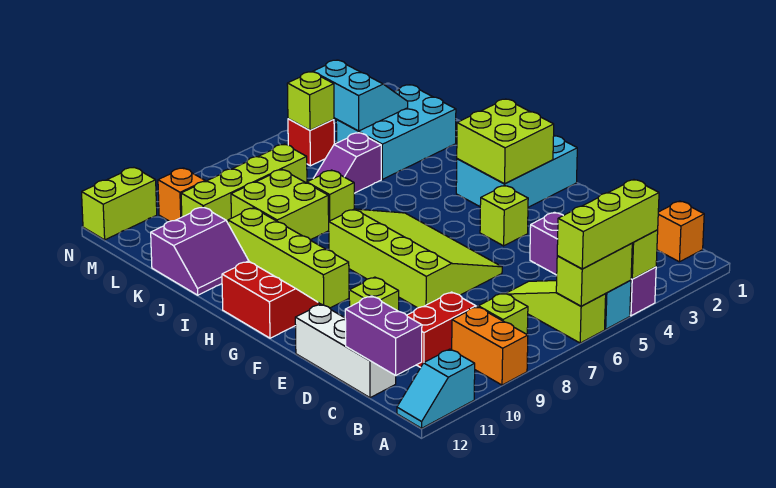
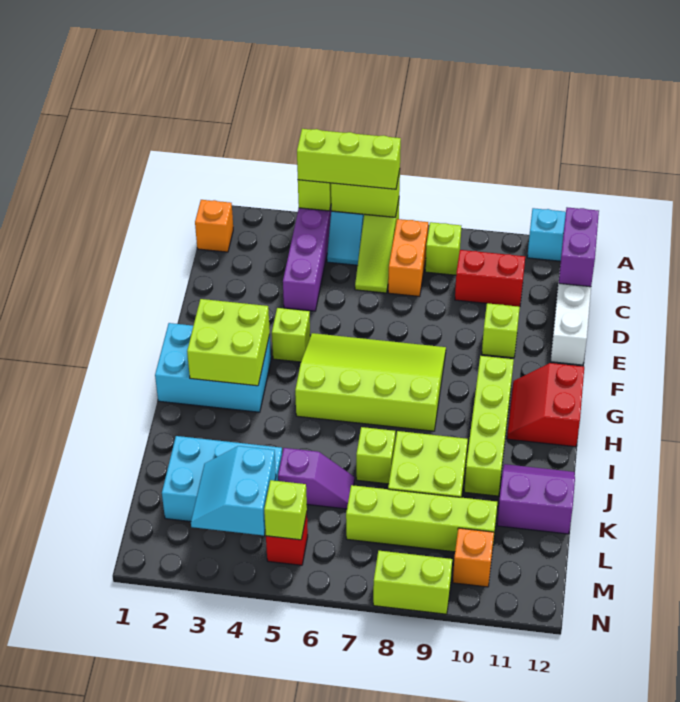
orange 1x2 brick [452,307,528,385] -> orange 1x2 brick moved to [388,219,428,297]
lime 3x4 slope [329,209,502,308] -> lime 3x4 slope turned to [295,333,446,431]
lime 1x2 brick [82,168,157,240] -> lime 1x2 brick moved to [373,551,452,614]

